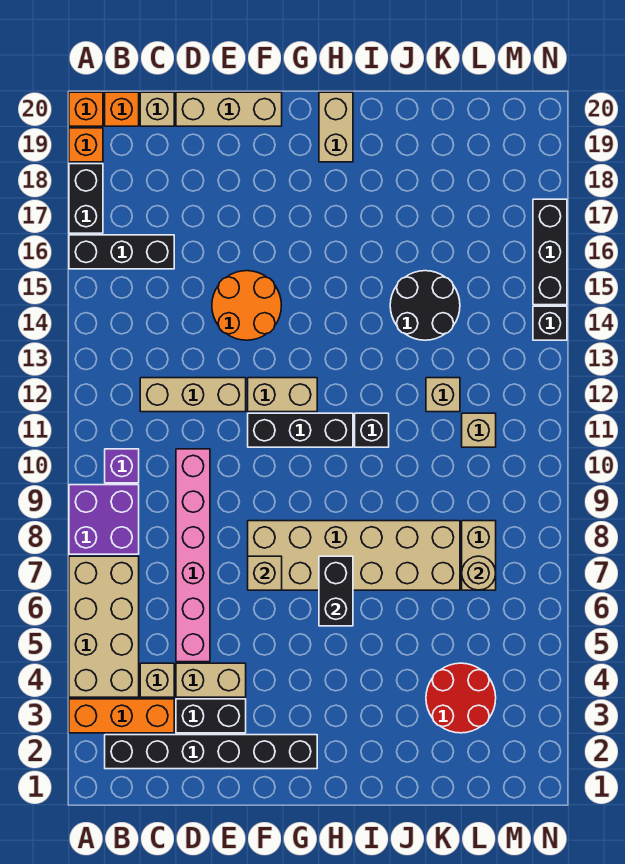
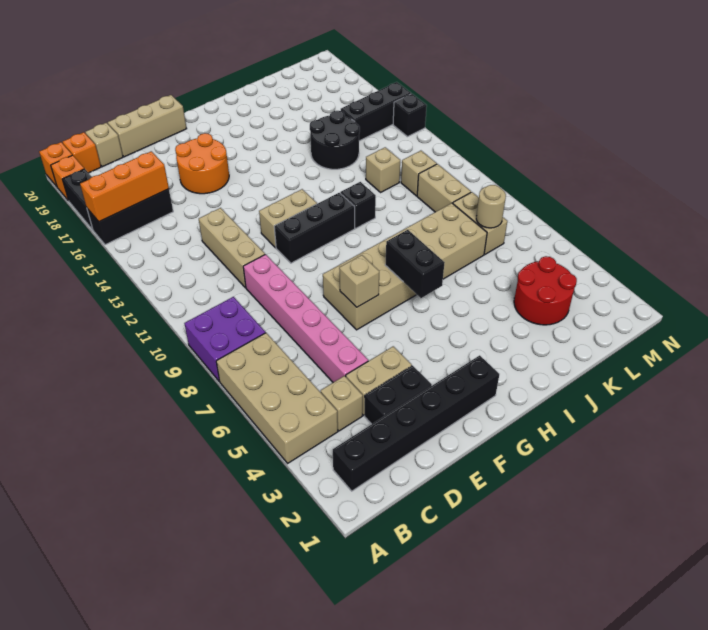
orange 1x3 brick [69,699,174,733] -> orange 1x3 brick moved to [80,151,169,222]
purple 1x1 brick [105,449,139,483] -> none
tan 1x3 brick [140,378,246,412] -> tan 1x3 brick turned to [199,208,265,288]
orange 2x2 round brick [212,271,281,340] -> orange 2x2 round brick moved to [175,133,229,194]
tan 1x2 brick [319,92,353,162] -> tan 1x2 brick moved to [417,164,471,212]
black 1x3 brick [533,199,567,305] -> black 1x3 brick turned to [341,82,411,141]

